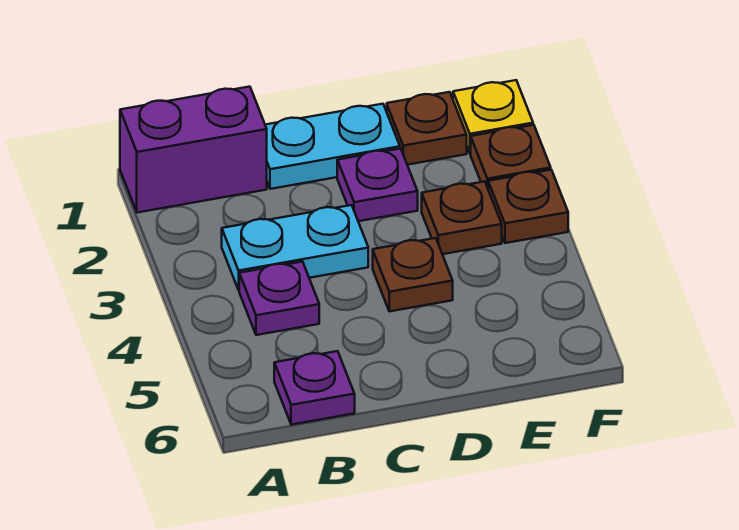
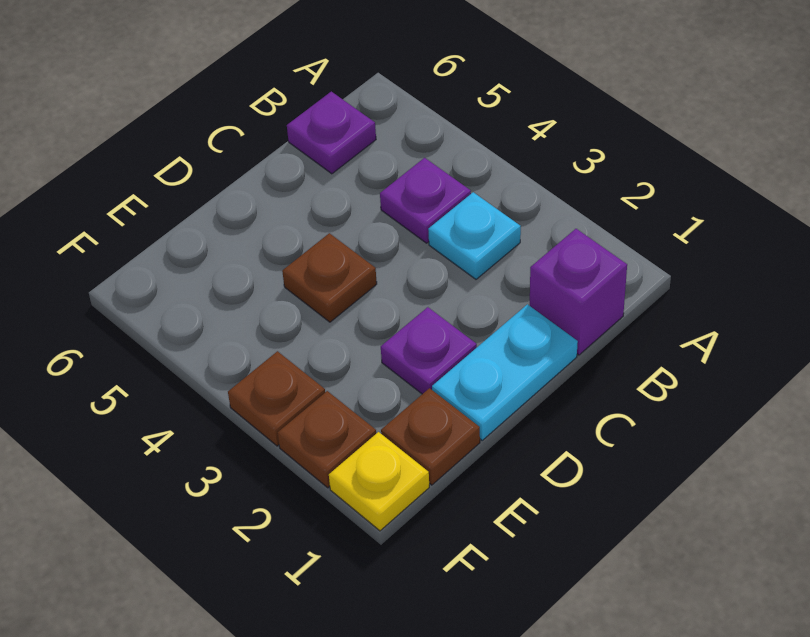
purple 1x2 brick [120,87,267,213] -> purple 1x1 brick [530,229,627,355]
cyan 1x2 plate [222,205,368,290] -> cyan 1x1 plate [428,192,521,279]
brown 1x1 plate [422,181,502,254] -> none

